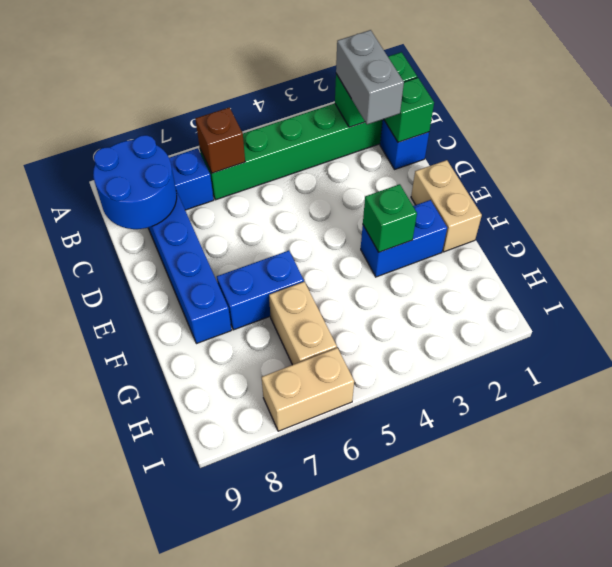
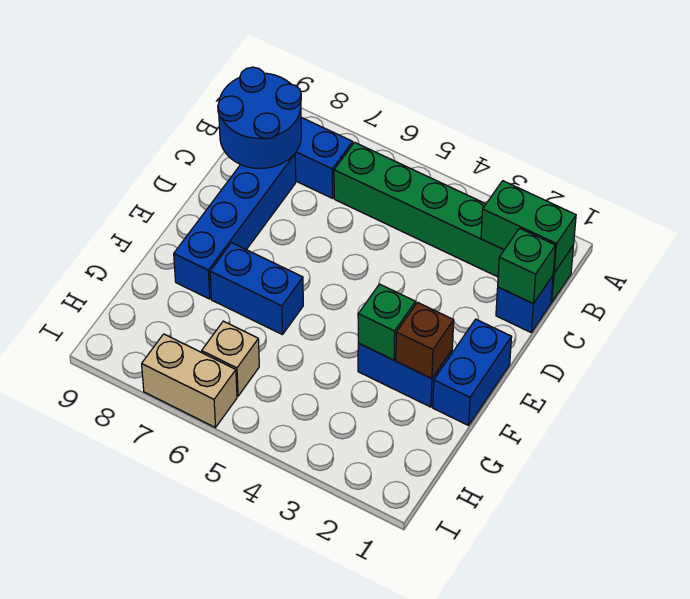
grey 1x2 brick [336,30,404,124] -> none
brown 1x1 brick [195,107,245,173] -> brown 1x1 brick moved to [396,302,454,379]
tan 1x2 brick [411,160,482,252] -> blue 1x2 brick [433,319,512,425]
tan 1x2 brick [269,282,337,365] -> tan 1x1 brick [202,321,259,396]

